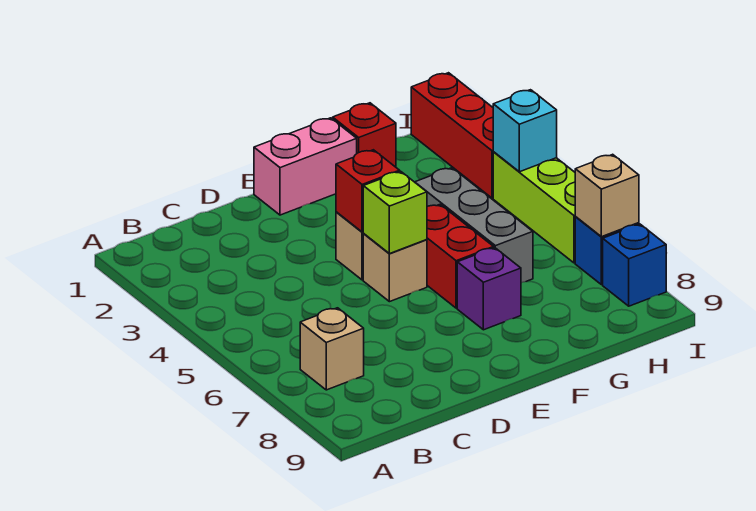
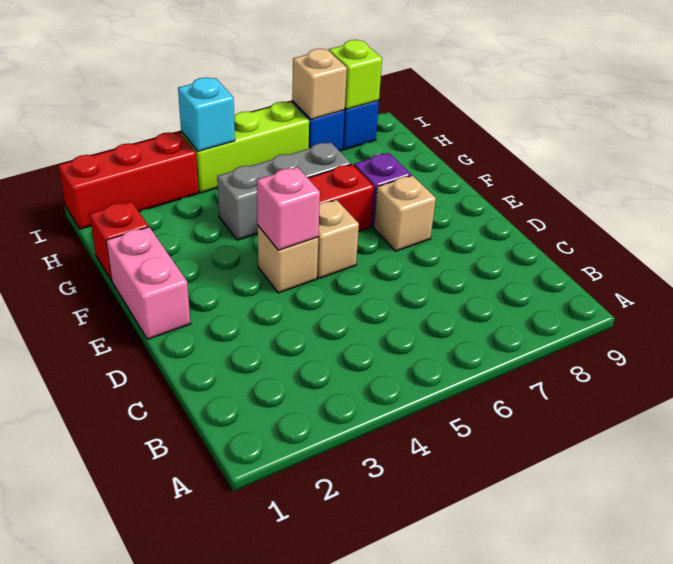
tan 1x1 brick [300,308,364,390] -> tan 1x1 brick moved to [374,175,436,251]
red 1x1 brick [336,150,400,232] -> pink 1x1 brick [257,167,320,250]
lime 1x1 brick [363,171,427,254] -> lime 1x1 brick moved to [329,40,382,109]

